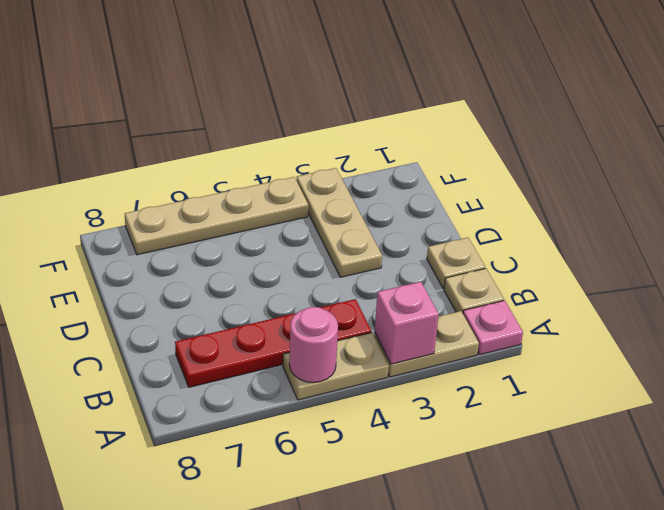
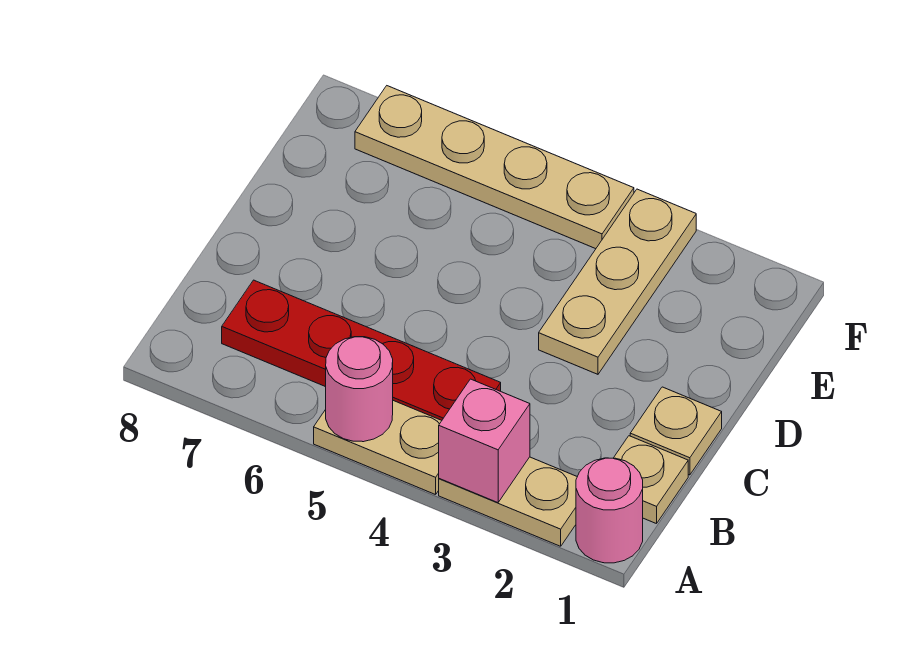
pink 1x1 plate [463,300,523,355] -> pink 1x1 round brick [576,458,643,563]

